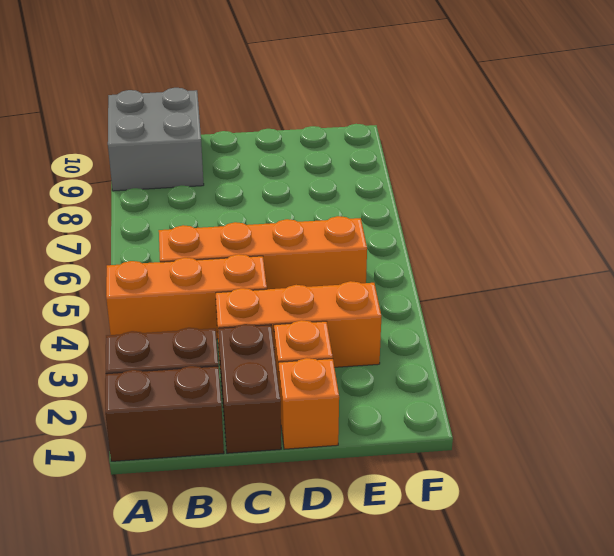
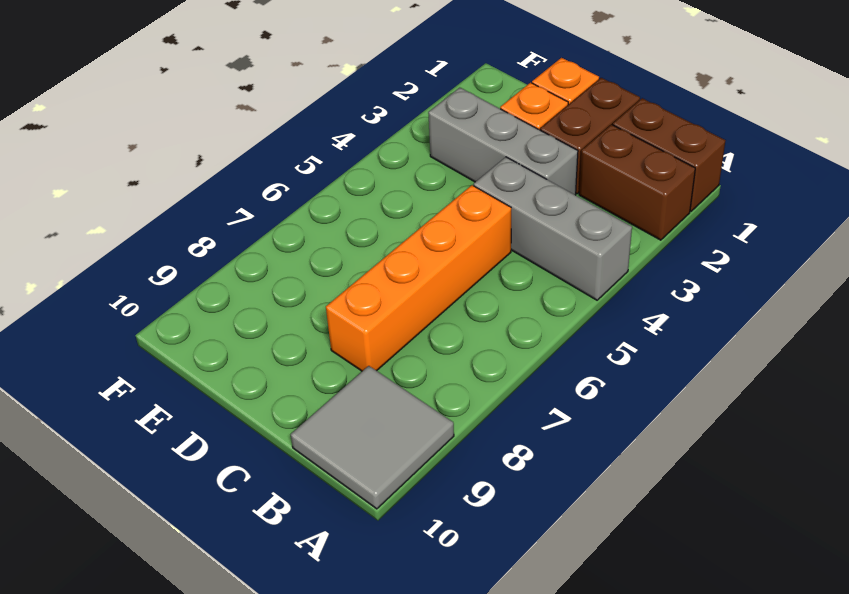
orange 1x3 brick [106,254,267,339] -> grey 1x3 brick [474,157,632,300]
grey 2x2 brick [108,88,204,191] -> grey 2x2 tile [291,366,454,509]
orange 1x4 brick [159,216,367,289] -> orange 1x4 brick turned to [326,185,511,371]
orange 1x3 brick [216,281,381,367] -> grey 1x3 brick [428,88,578,195]

